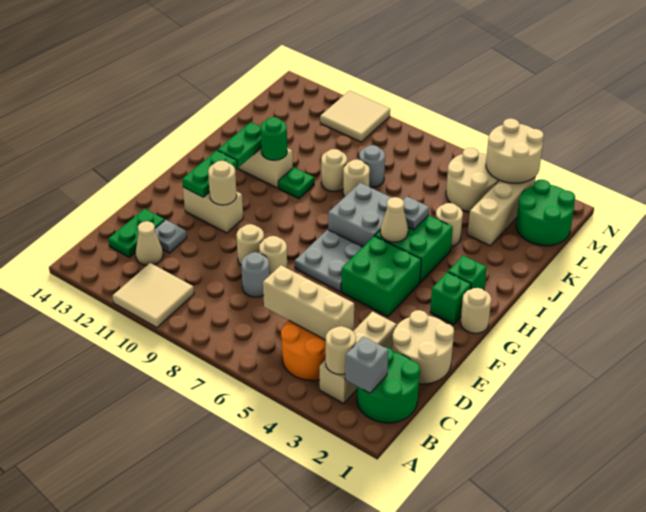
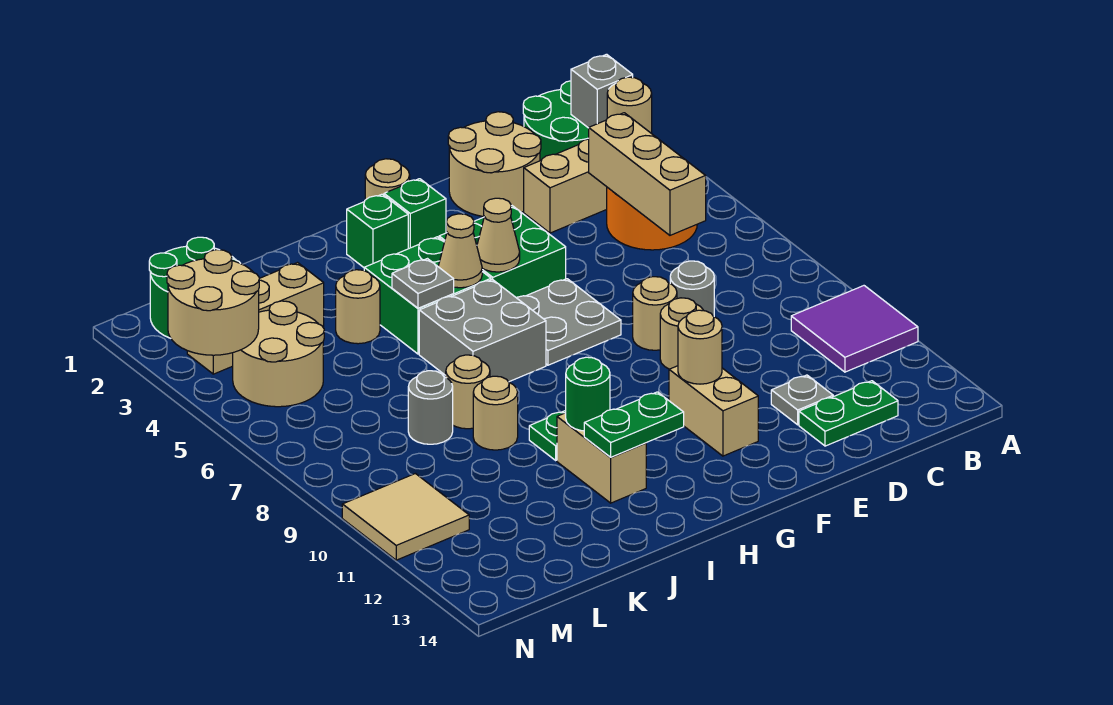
tan 2x2 tile [113,263,194,328] -> purple 2x2 tile [791,286,918,372]
tan 1x1 cone [136,221,163,265] -> tan 1x1 cone moved to [477,198,520,272]
green 1x2 plate [182,150,237,197] -> none

